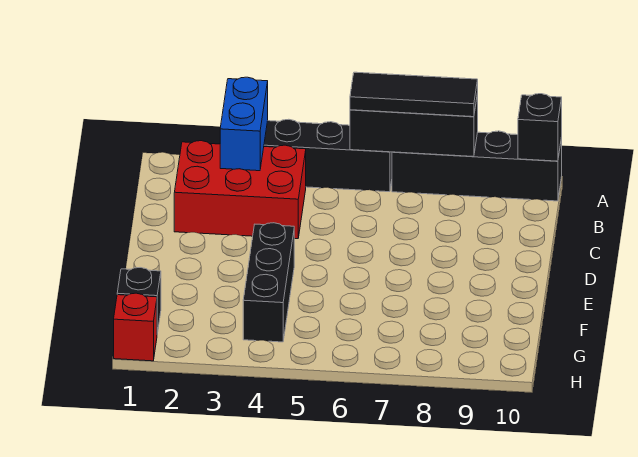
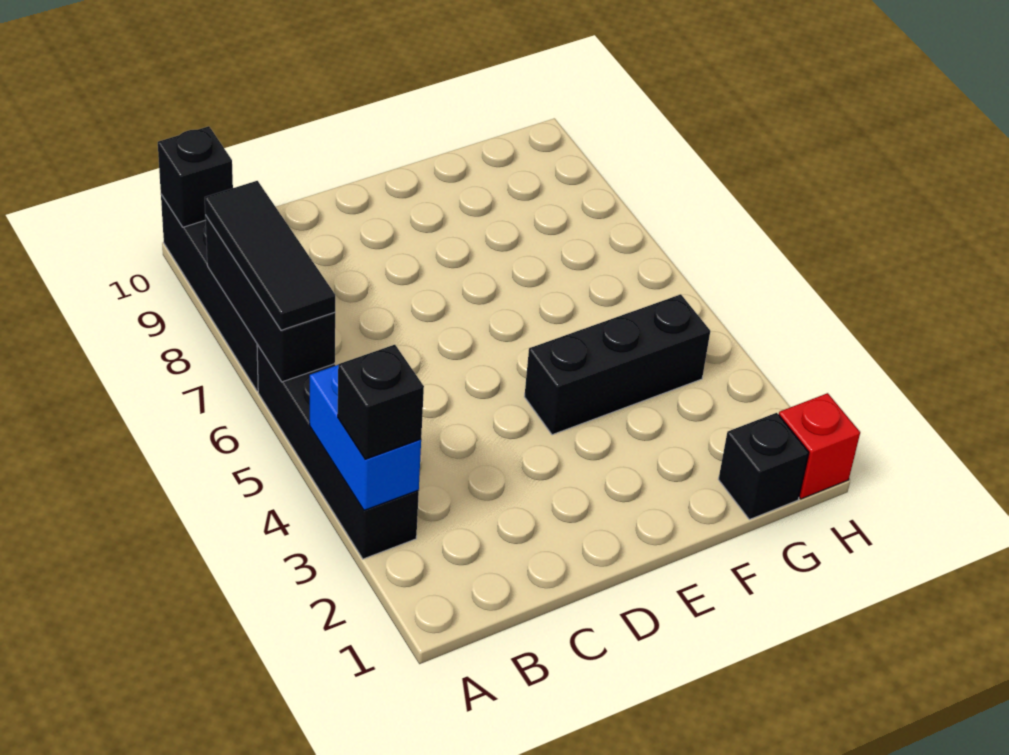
blue 1x2 brick [220,77,268,171] -> blue 1x2 brick turned to [310,365,421,510]
none -> black 1x1 brick [338,345,424,459]
red 2x3 brick [174,141,306,239] -> none

